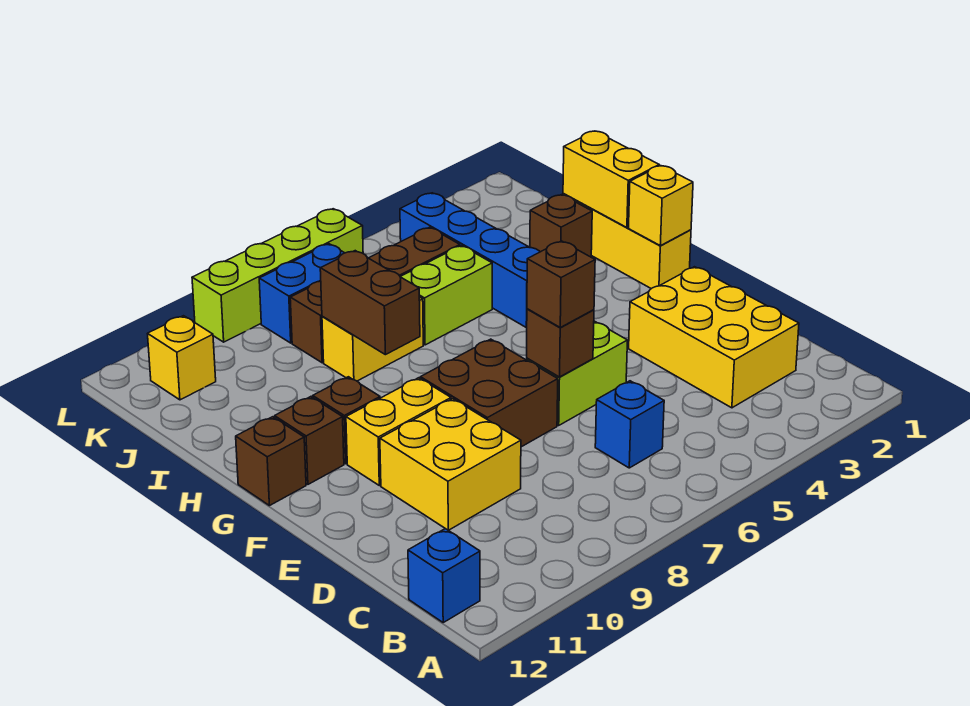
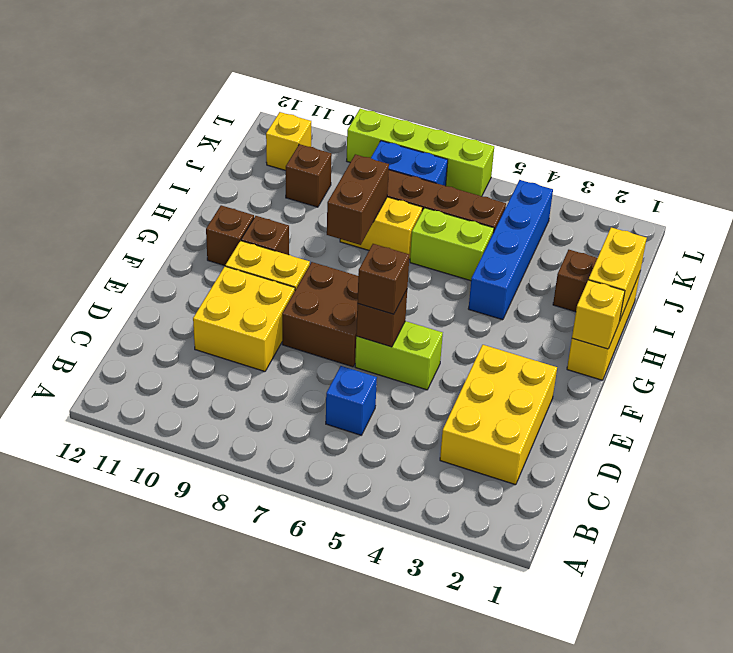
blue 1x1 brick [408,529,480,622] -> none
brown 1x1 brick [236,417,306,506] -> brown 1x1 brick moved to [286,144,332,207]

